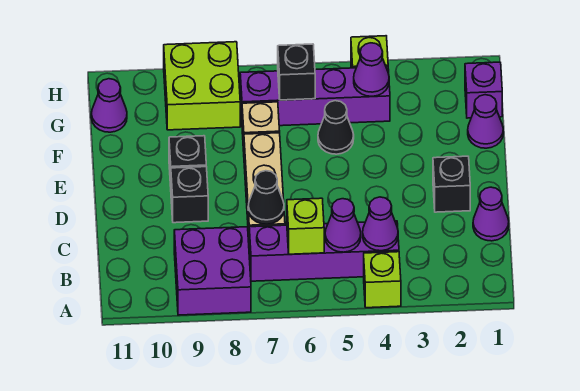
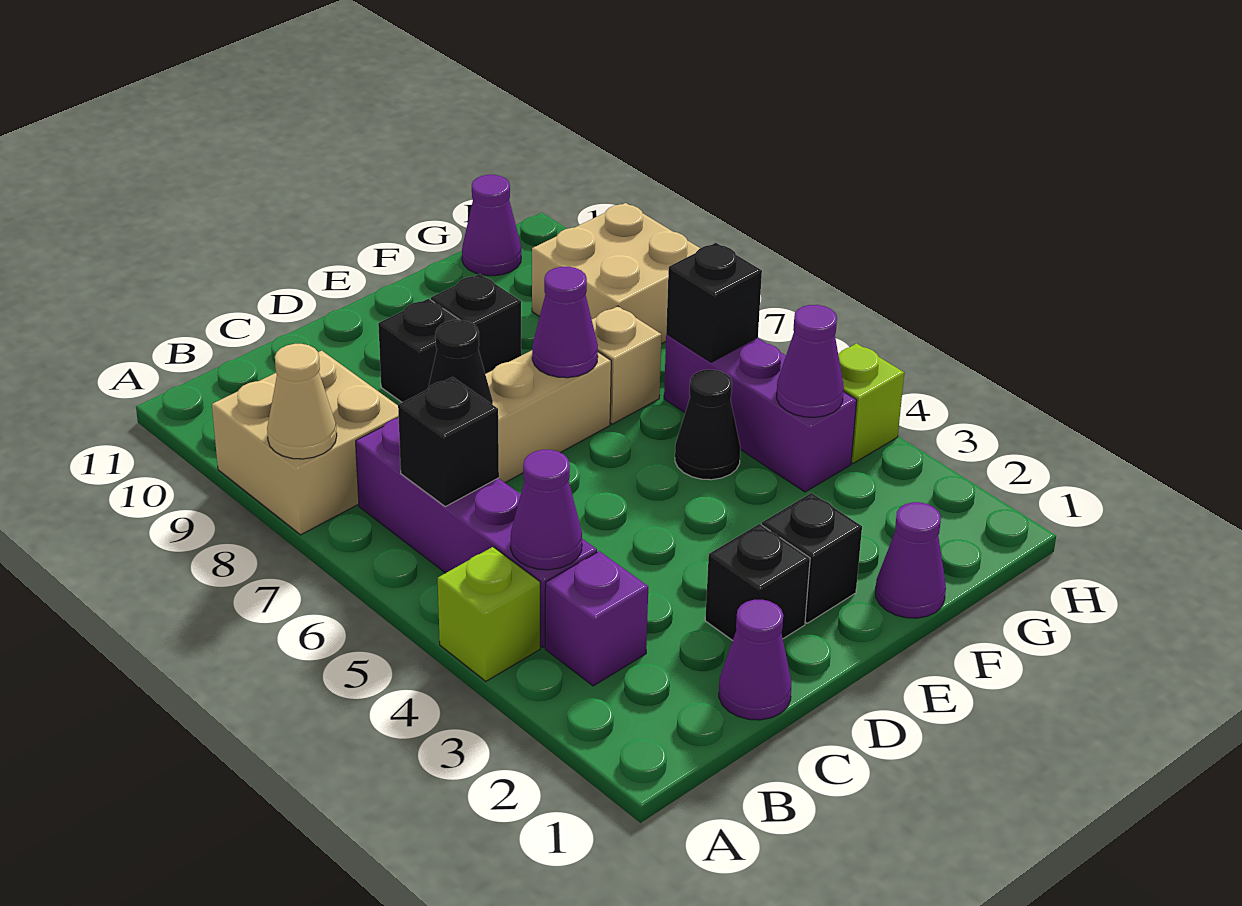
purple 2x2 brick [174,227,251,315] -> tan 2x2 brick [212,351,399,535]
none -> tan 1x1 cone [267,344,337,459]
purple 1x1 cone [325,199,361,252] -> purple 1x1 cone moved to [532,267,598,378]
lime 1x1 brick [287,198,324,254] -> black 1x1 brick [398,377,499,507]
none -> black 1x1 brick [762,493,862,623]
purple 1x1 brick [465,62,502,118] -> purple 1x1 brick moved to [545,551,648,686]
purple 1x4 brick [240,67,390,126] -> purple 1x3 brick [664,335,857,492]
lime 2x2 brick [164,42,240,130] -> tan 2x2 brick [532,203,700,344]

